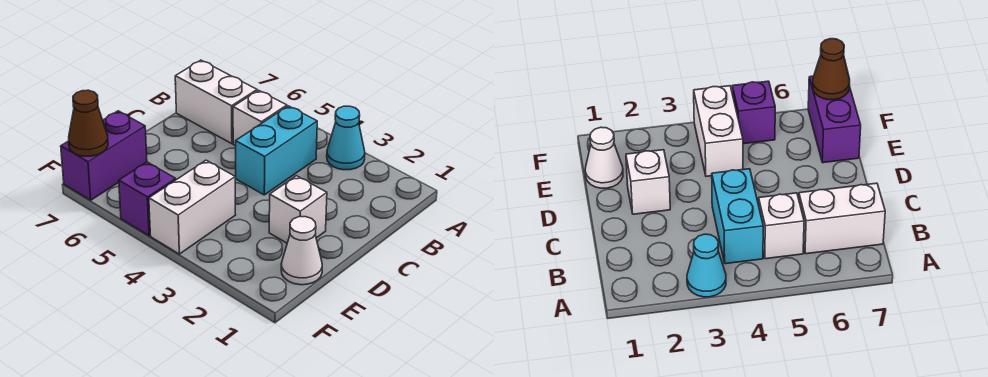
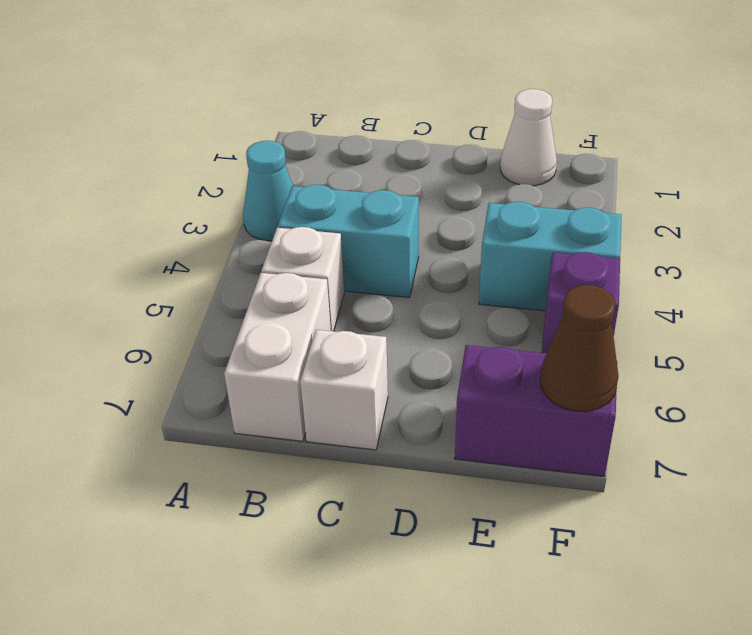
white 1x1 brick [269,176,327,243] -> white 1x1 brick moved to [300,330,388,450]
white 1x2 brick [149,160,236,254] -> cyan 1x2 brick [479,202,621,311]

